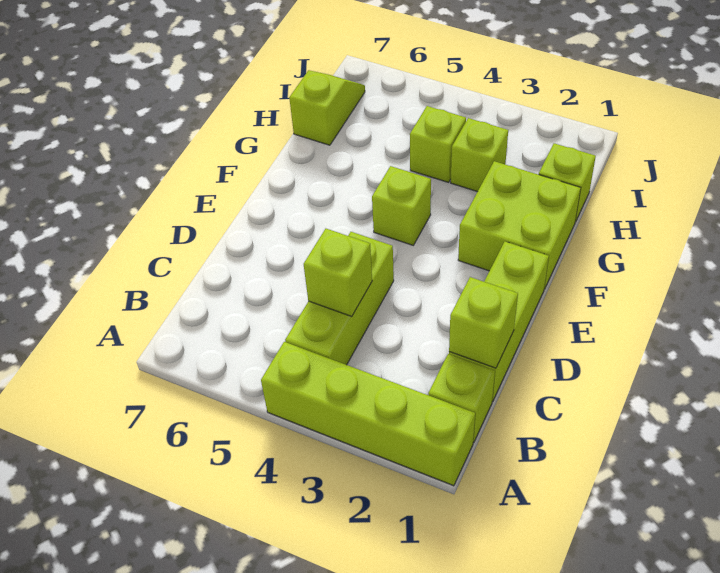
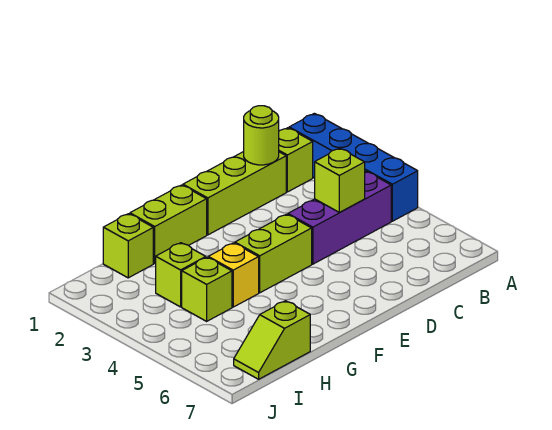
lime 1x4 brick [261,342,475,486] -> blue 1x4 brick [289,113,418,221]
lime 1x3 brick [285,232,394,365] -> purple 1x3 brick [288,171,391,264]
lime 1x1 brick [449,277,518,368] -> lime 1x1 round brick [244,106,279,165]
lime 2x2 brick [458,161,581,289] -> lime 1x2 brick [130,185,207,263]
lime 1x1 brick [372,166,431,245] -> lime 1x2 brick [235,214,312,293]
none -> yellow 1x1 brick [208,243,259,307]

